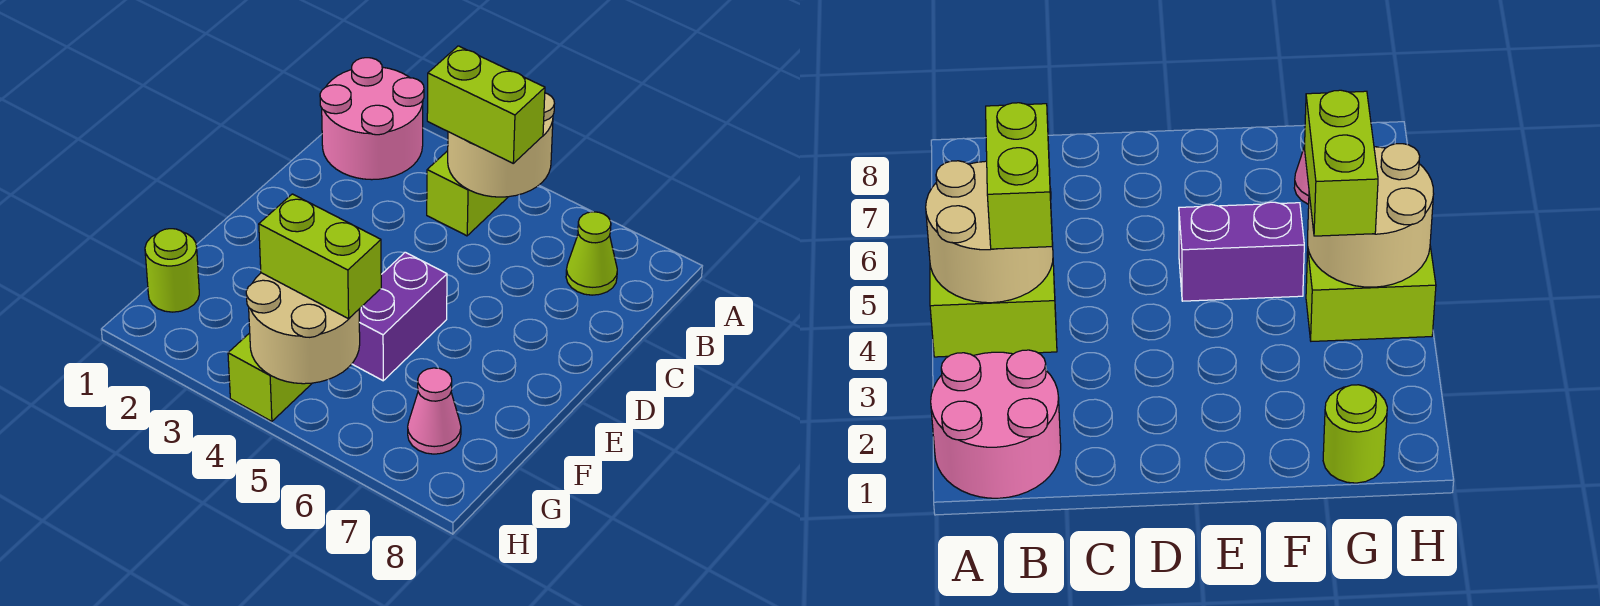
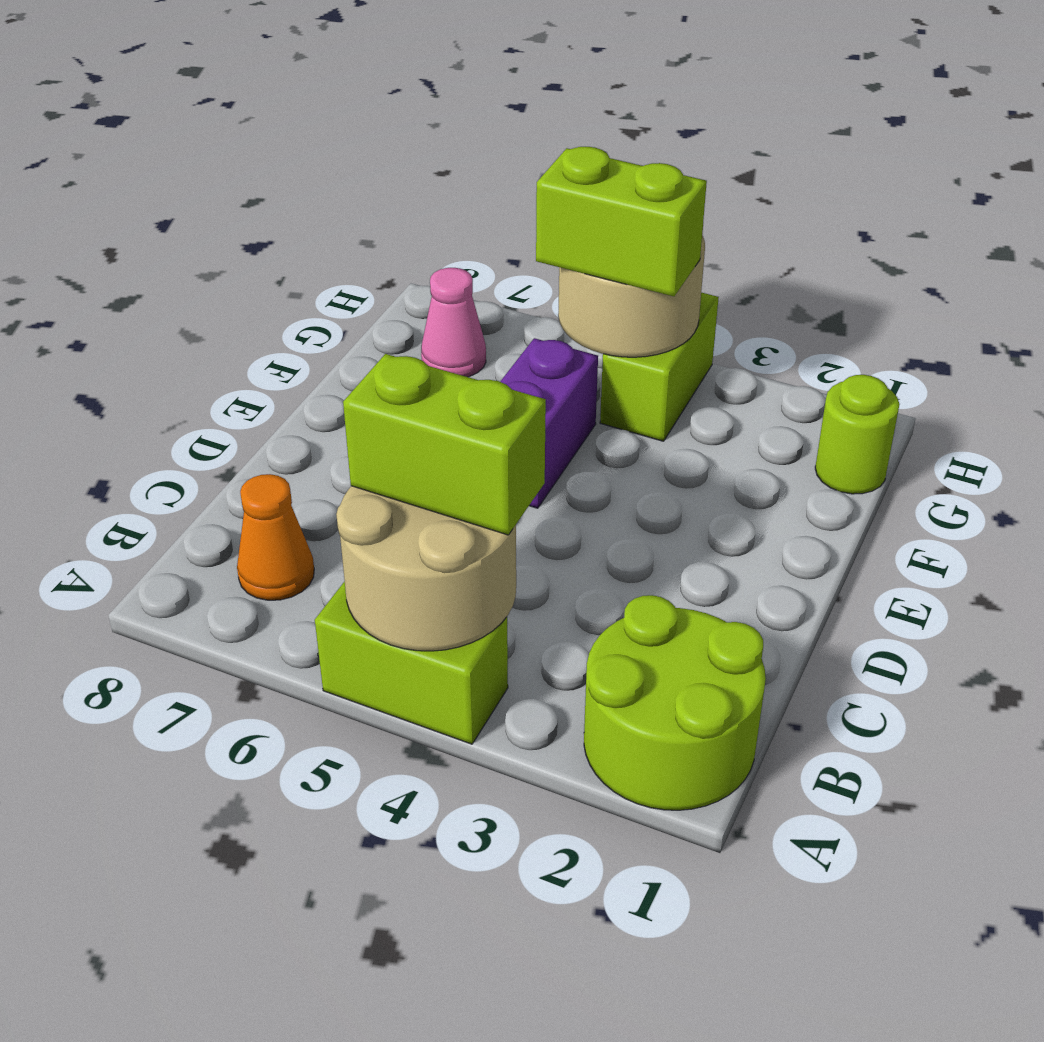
pink 2x2 round brick [320,58,424,180] -> lime 2x2 round brick [584,595,766,810]
lime 1x2 brick [427,151,508,236] -> lime 1x2 brick turned to [315,581,508,744]
lime 1x1 cone [566,212,617,295] -> orange 1x1 cone [237,474,314,600]

